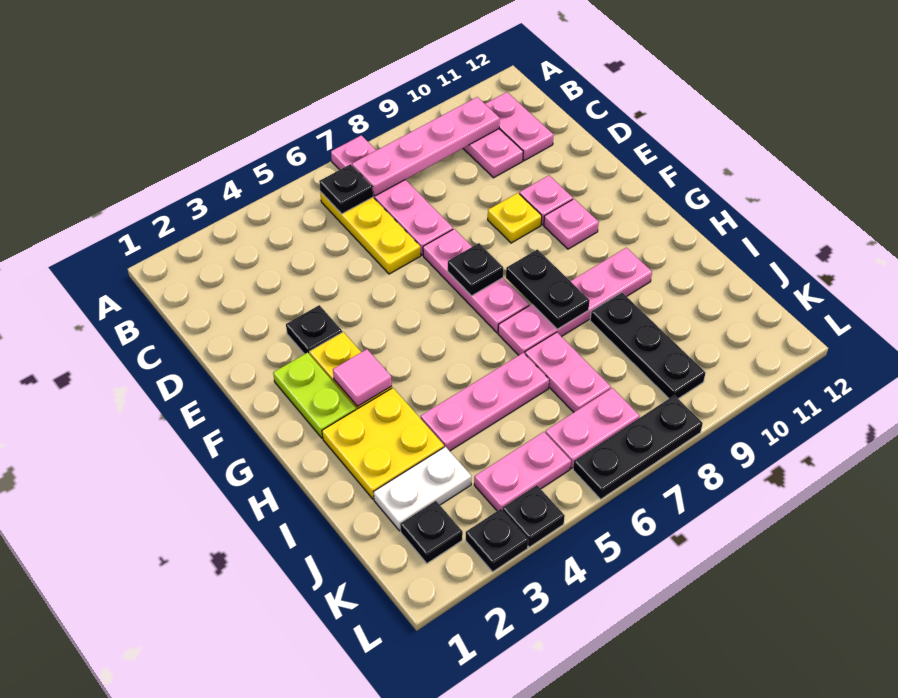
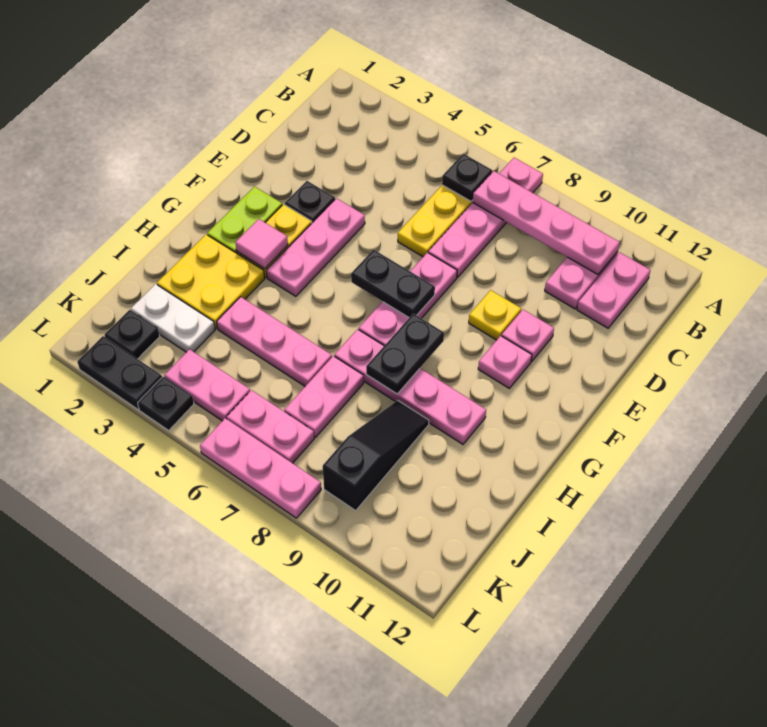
none -> pink 1x3 plate [266,198,365,296]
black 1x1 plate [448,243,503,296] -> black 1x2 plate [351,250,435,318]
black 1x3 plate [590,292,705,399] -> black 1x3 slope [323,400,429,510]
black 1x1 plate [466,509,528,572] -> black 1x2 plate [77,336,162,409]
black 1x3 plate [573,395,703,499] -> pink 1x3 plate [200,418,321,518]

